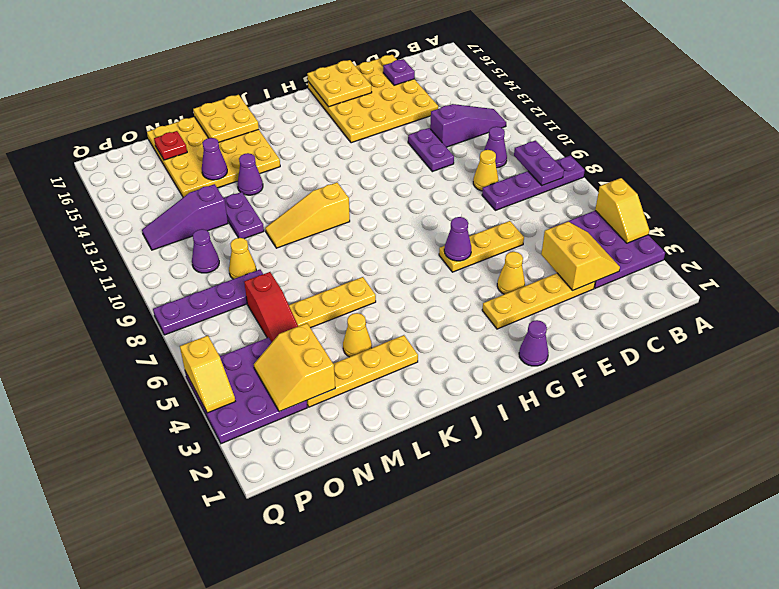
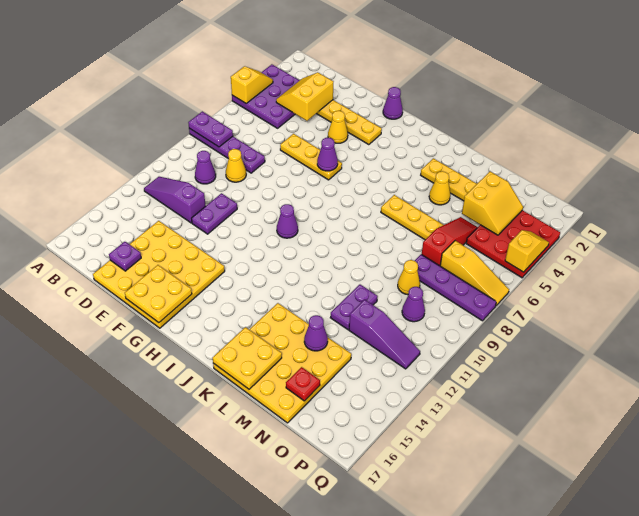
purple 1x2 plate [514,141,564,185] -> purple 1x2 plate turned to [188,111,233,147]
yellow 1x3 slope [265,182,350,248] -> yellow 1x3 slope moved to [440,241,509,306]
purple 1x1 cone [237,153,263,195] -> purple 1x1 cone moved to [277,204,298,238]
purple 3x3 plate [185,338,307,444] -> red 3x3 plate [466,210,560,278]

